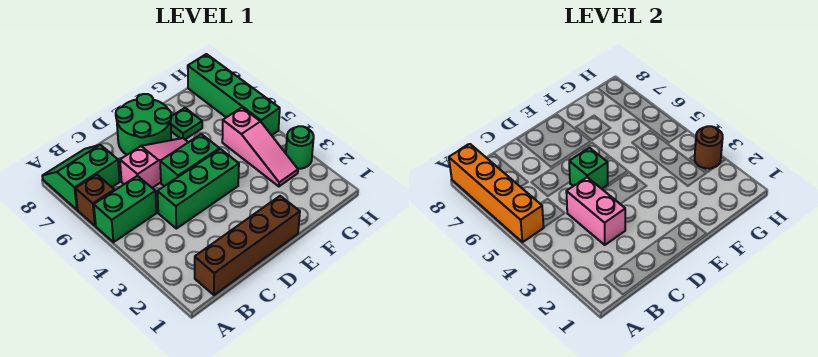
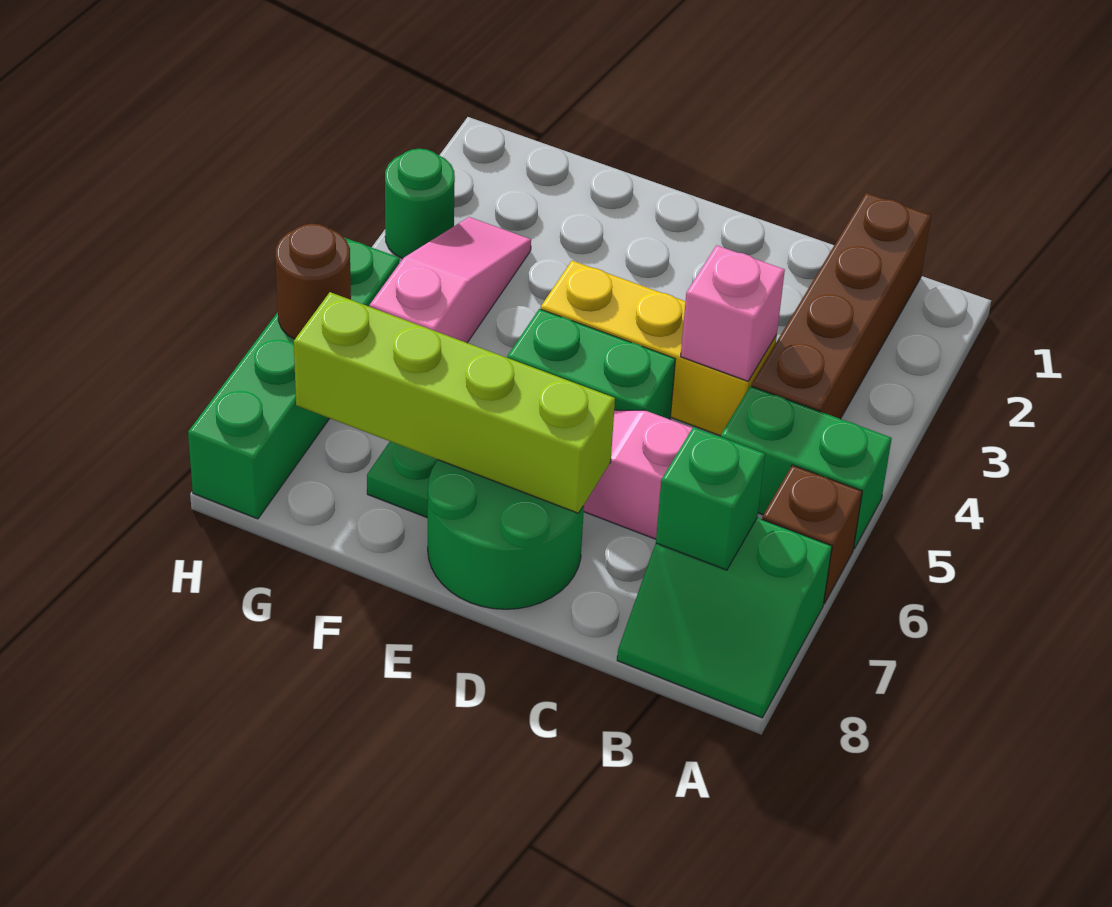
orange 1x4 brick [449,144,544,242] -> none
brown 1x4 brick [195,196,300,295] -> brown 1x4 brick turned to [751,193,931,419]
pink 1x2 brick [566,177,625,245] -> pink 1x1 brick [681,245,785,381]
green 1x3 brick [157,149,239,229] -> yellow 1x3 brick [541,261,777,436]
green 1x1 brick [569,148,608,189] -> green 1x1 brick moved to [656,427,765,570]
none -> lime 1x4 brick [294,292,615,513]
brown 1x1 round brick [695,126,723,169] -> brown 1x1 round brick moved to [275,224,351,339]

